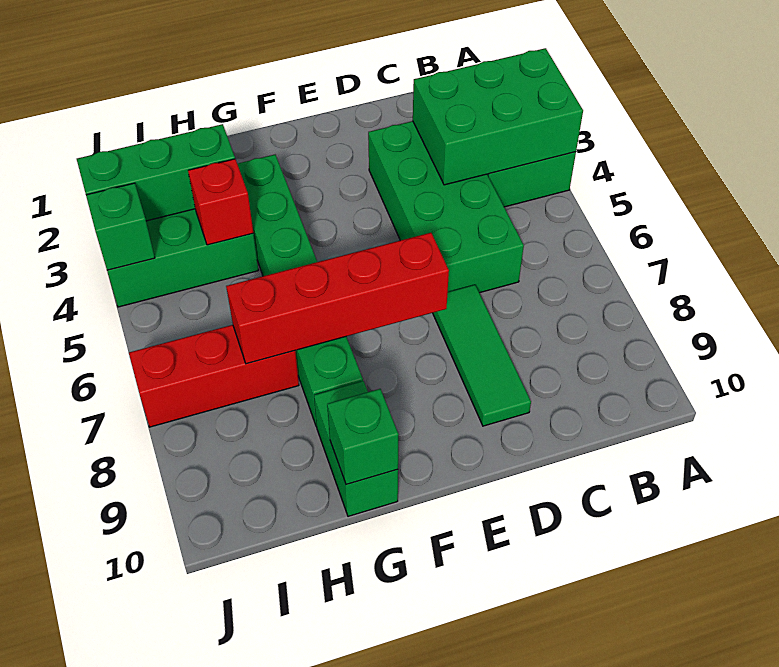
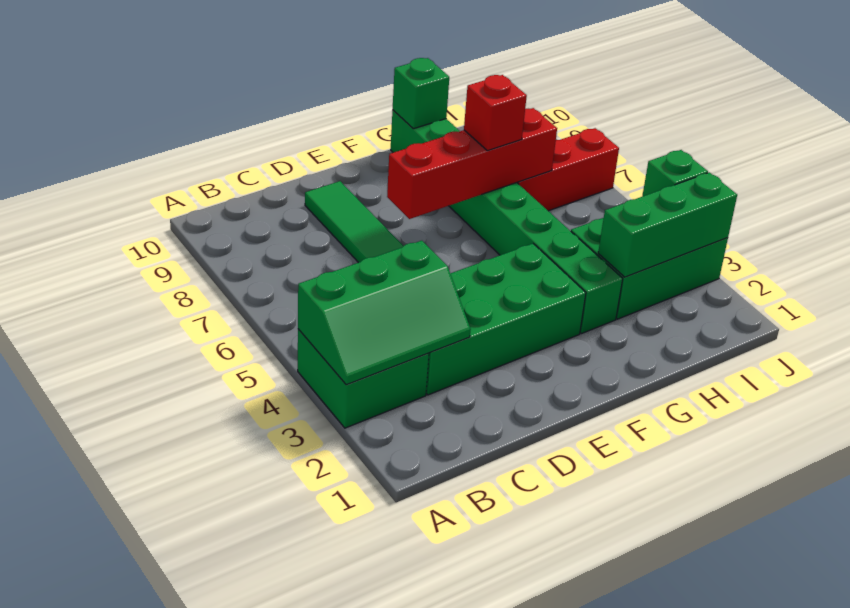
green 2x3 brick [413,48,583,185] -> green 2x3 slope [298,241,471,385]
green 2x4 brick [368,121,524,293] -> green 2x4 brick turned to [426,244,586,395]
red 1x1 brick [188,159,253,245] -> red 1x1 brick moved to [464,75,527,151]

